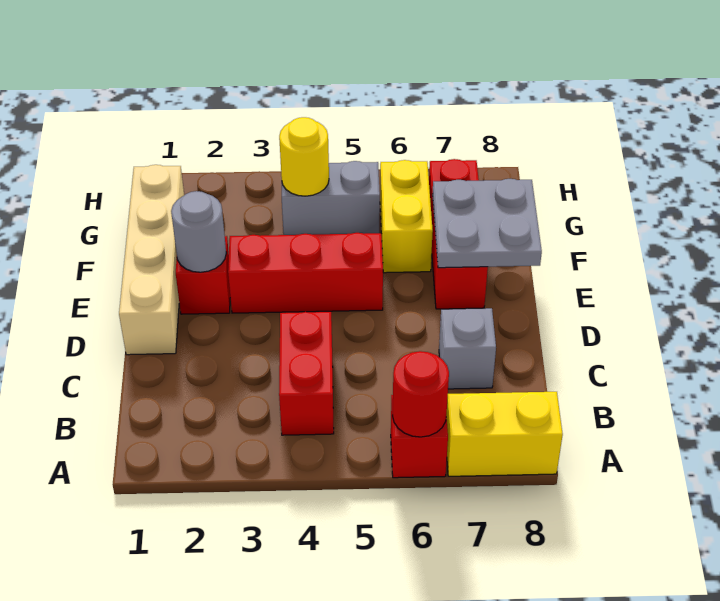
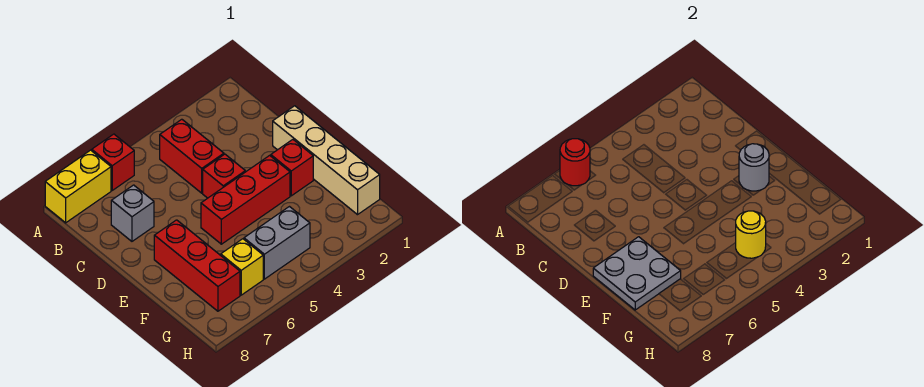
none -> red 1x1 brick [203,154,245,198]
yellow 1x2 brick [380,160,433,273] -> yellow 1x1 brick [221,239,263,295]

